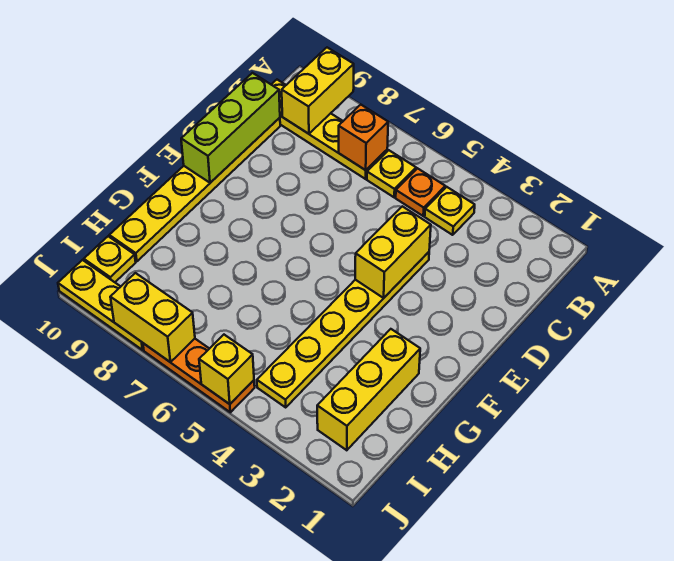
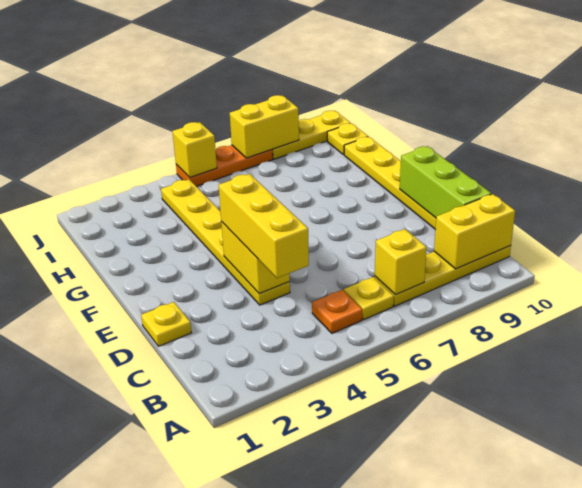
yellow 1x2 brick [282,48,354,134] -> yellow 1x2 brick turned to [434,194,515,269]
yellow 1x1 plate [425,187,475,235] -> yellow 1x1 plate moved to [141,302,191,346]
orange 1x1 brick [339,105,388,170] -> yellow 1x1 brick [375,229,427,295]
yellow 1x3 brick [317,329,420,450] -> yellow 1x3 brick moved to [218,174,309,278]

